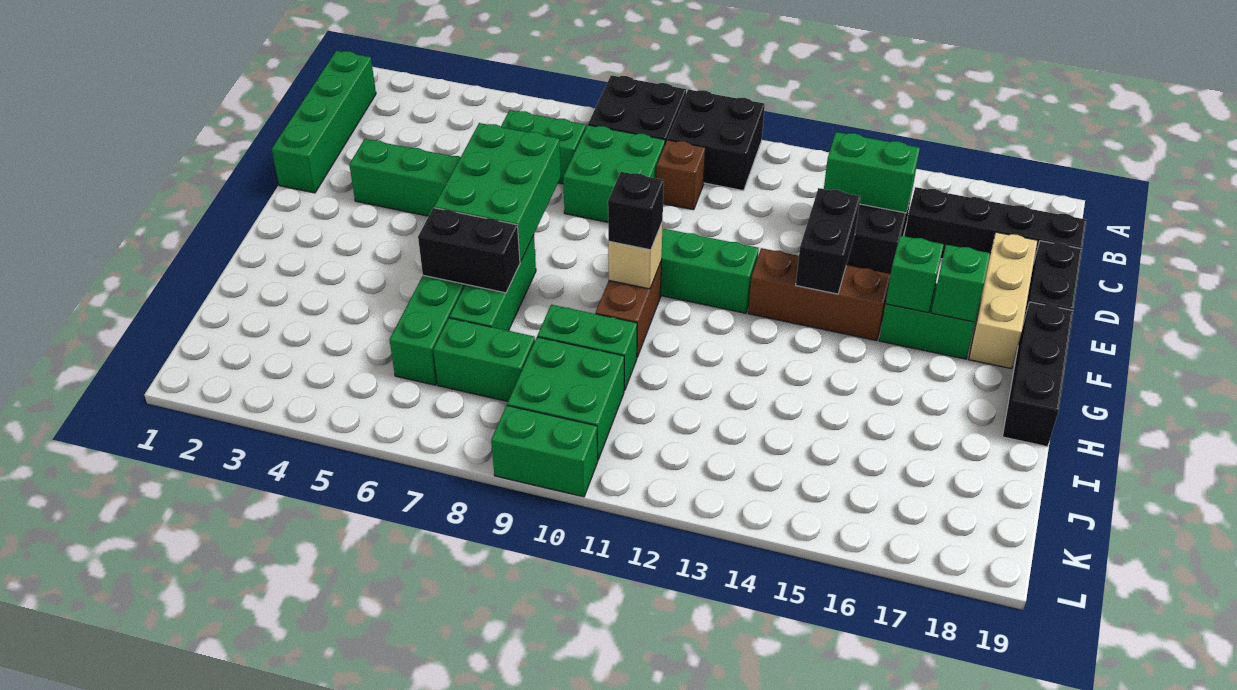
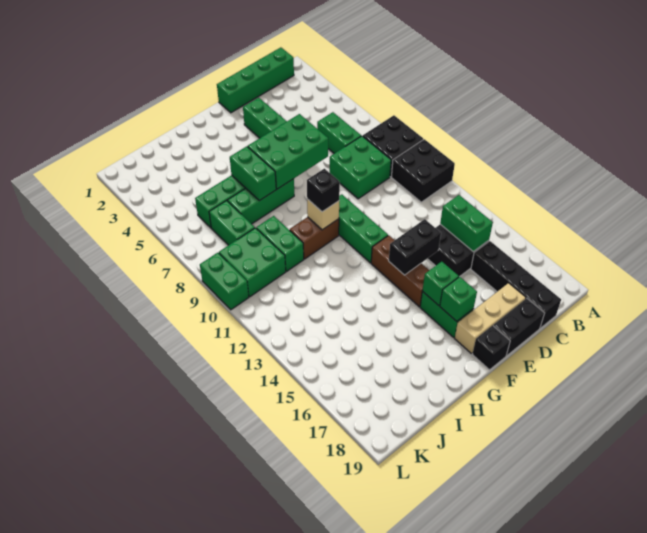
brown 1x1 brick [656,140,705,210] -> none
black 1x3 brick [1002,302,1073,447] -> black 1x1 brick [472,326,510,370]
black 1x2 brick [418,208,520,293] -> green 1x2 brick [230,146,276,201]

